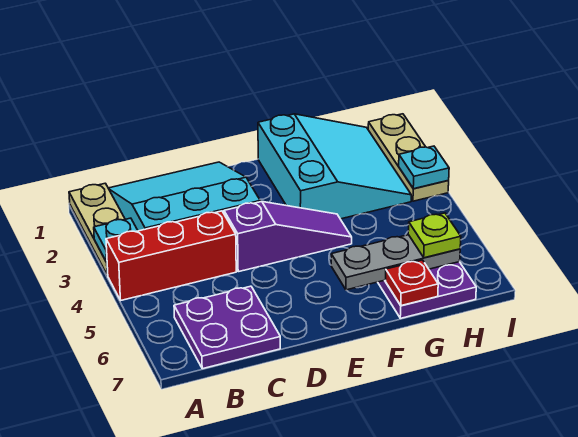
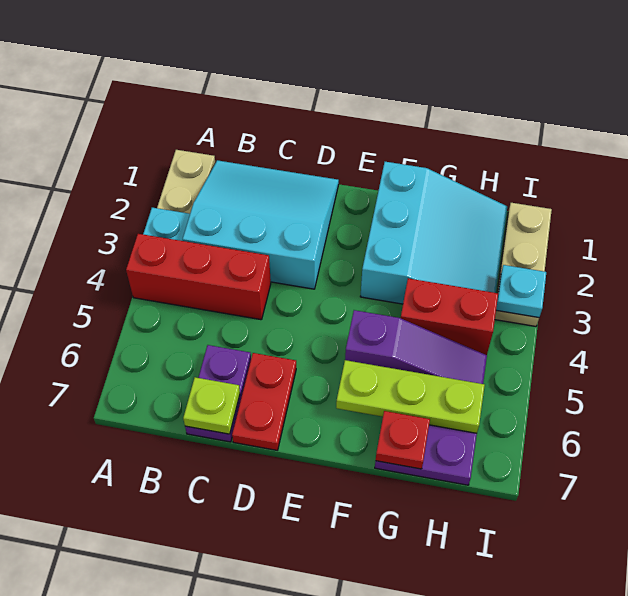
purple 2x2 plate [174,286,280,369] -> purple 1x2 plate [185,345,251,442]
purple 1x3 slope [224,202,352,272] -> purple 1x3 slope moved to [345,310,487,384]
none -> red 1x2 plate [232,353,296,450]
grey 1x3 plate [331,235,460,290] -> lime 1x3 plate [336,360,485,433]
none -> red 1x2 brick [401,278,498,355]
lime 1x1 plate [408,213,461,258] -> lime 1x1 plate moved to [183,377,240,434]

